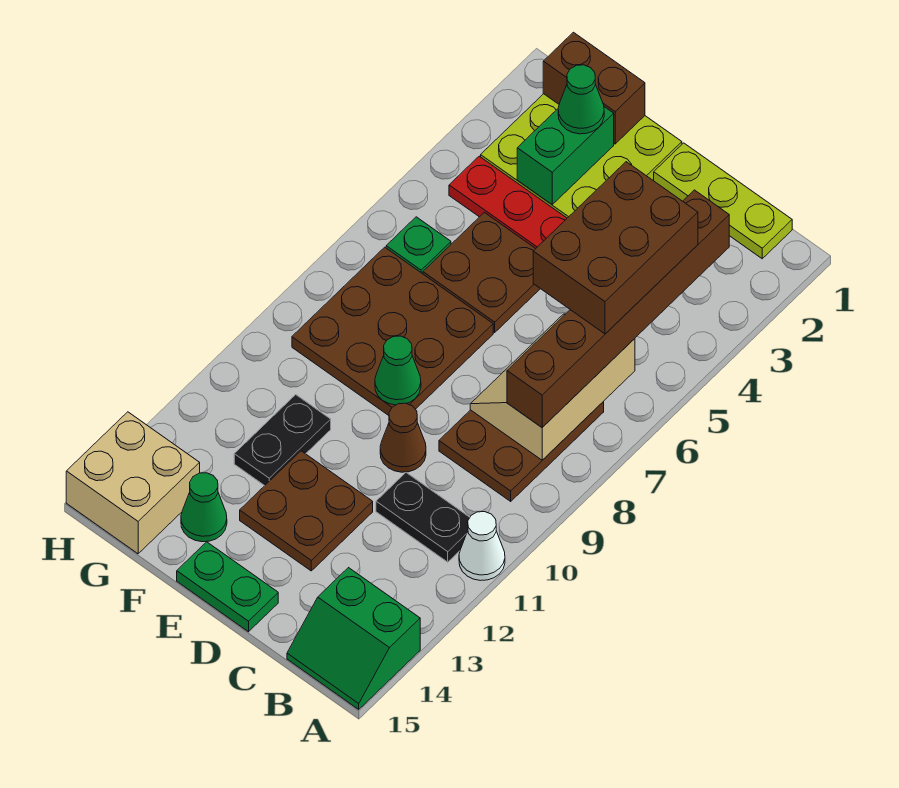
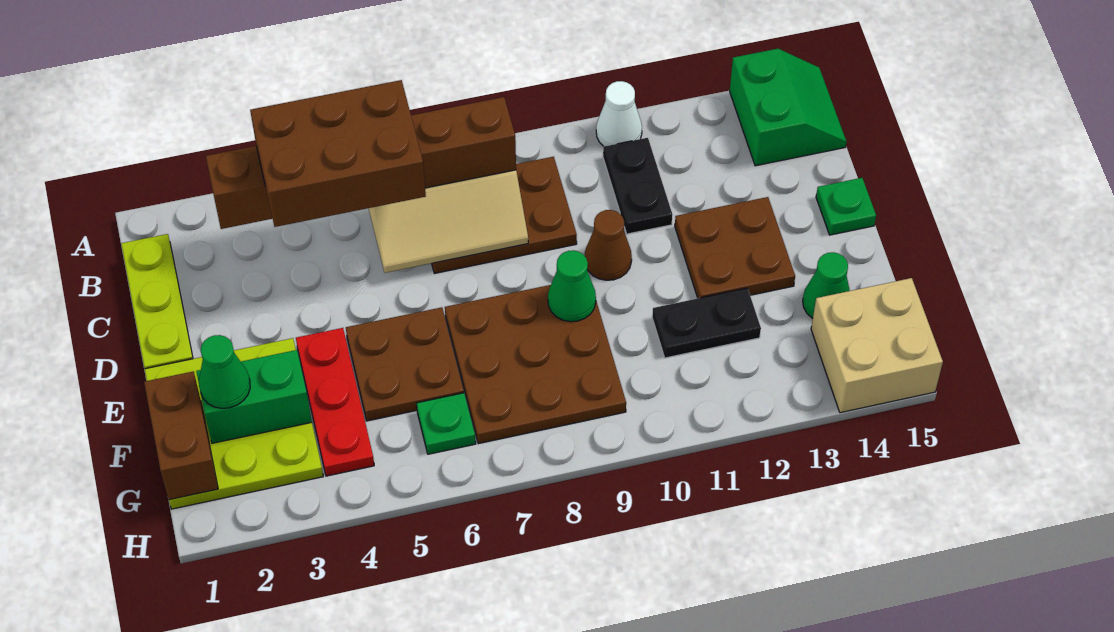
green 1x2 plate [177,542,278,632] -> green 1x1 plate [816,178,876,235]

